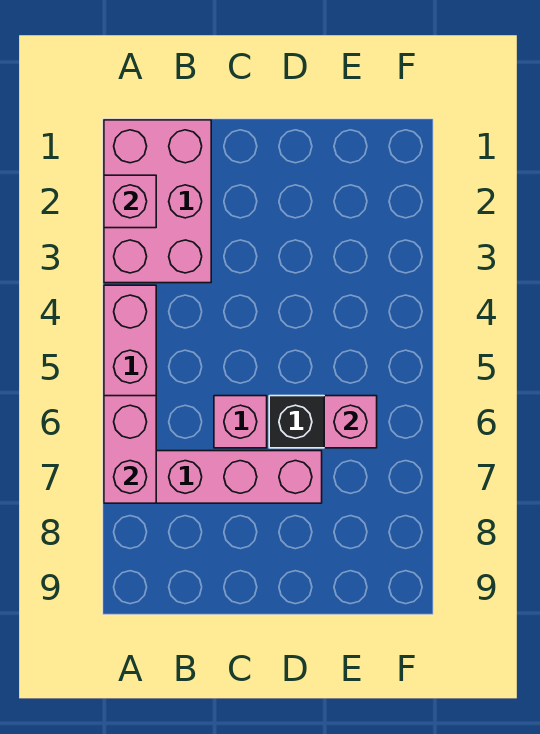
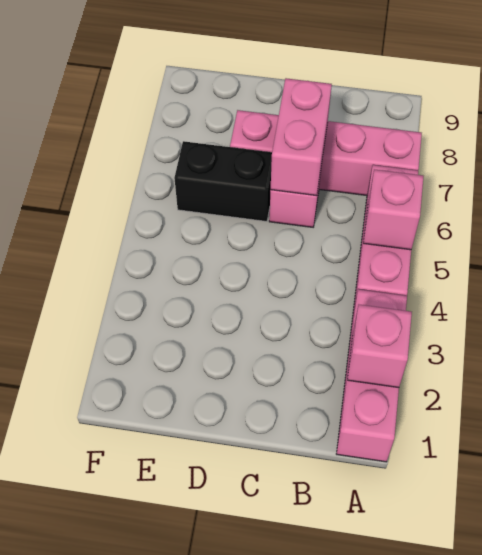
pink 2x3 brick [104,120,211,283] -> pink 1x3 brick [337,289,407,462]
pink 1x2 brick [104,396,156,503] -> pink 1x2 brick moved to [271,78,332,196]
pink 1x1 brick [324,396,377,448] -> pink 1x1 brick moved to [363,169,424,250]

